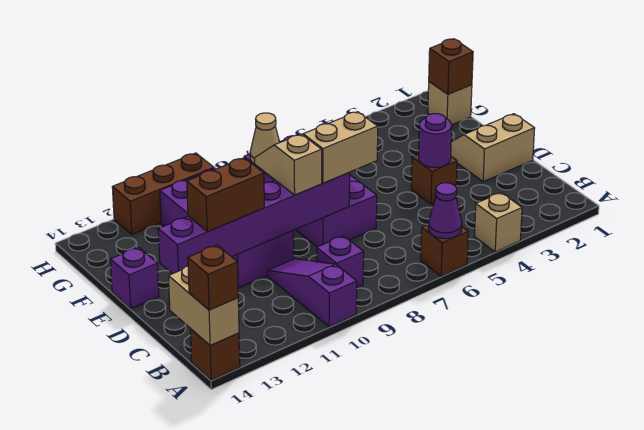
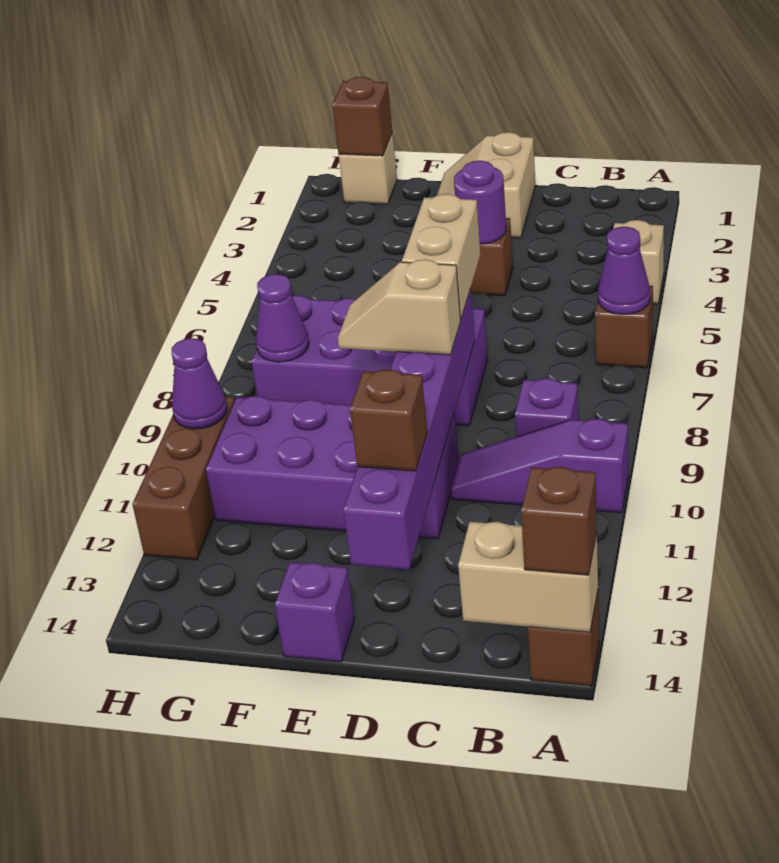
brown 1x2 brick [187,158,264,232] -> brown 1x1 brick [350,369,427,471]
tan 1x1 cone [250,113,280,164] -> purple 1x1 cone [256,274,309,362]
none -> purple 1x1 cone [172,338,227,429]

